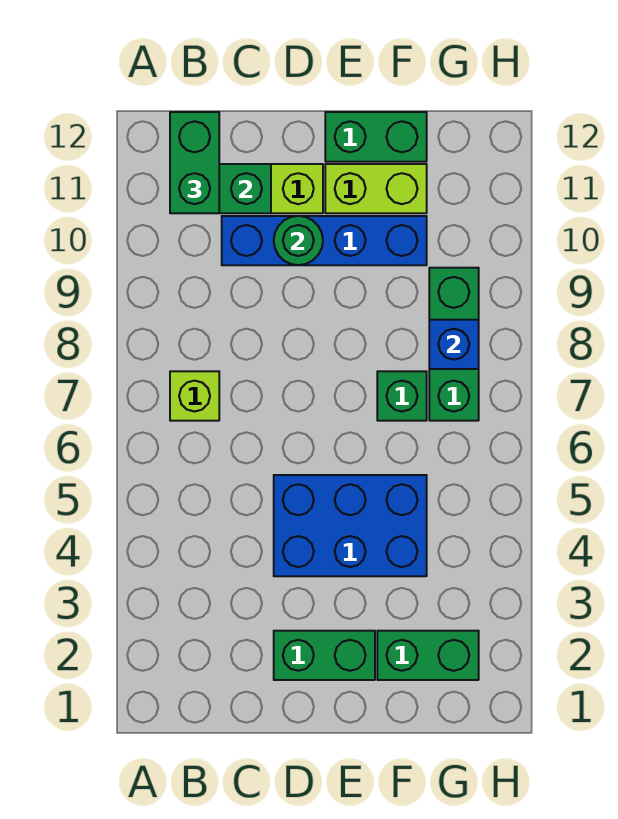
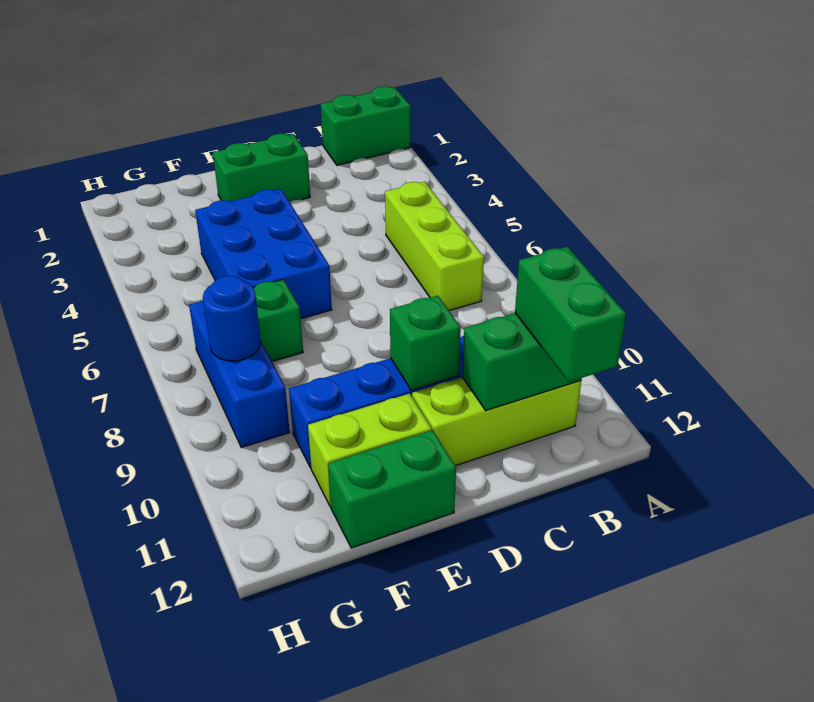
lime 1x1 brick [170,371,219,421] -> lime 1x3 brick [385,182,484,311]
blue 2x3 brick [274,475,427,576] -> blue 2x3 brick turned to [195,189,332,319]
green 1x1 round brick [274,216,323,265] -> green 1x1 brick [390,296,461,390]
green 1x2 brick [377,631,479,680] -> green 1x2 brick moved to [321,86,411,165]
green 1x3 brick [429,268,479,421] -> blue 1x3 brick [189,301,290,448]
blue 1x1 brick [429,320,479,369] -> blue 1x1 round brick [203,276,261,361]

